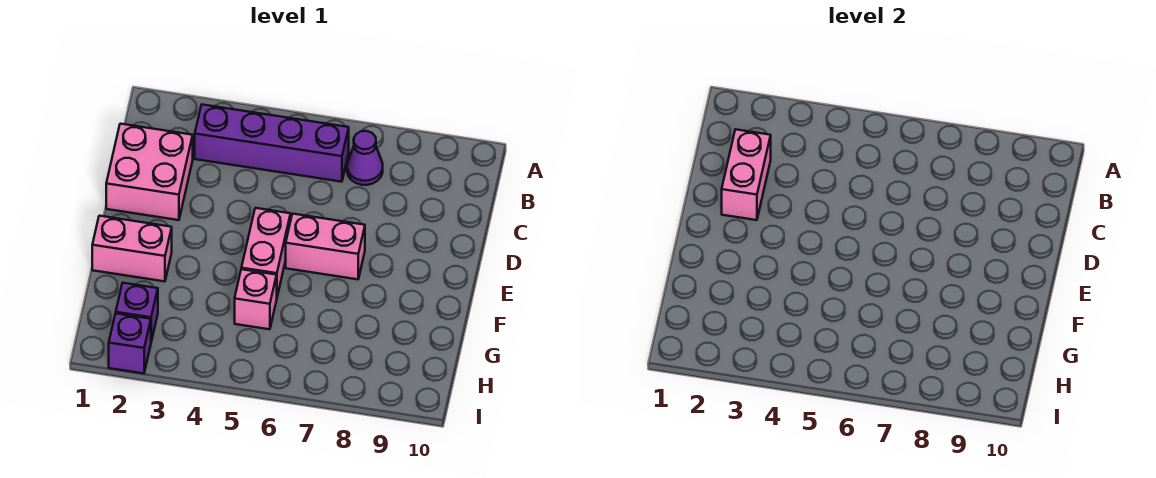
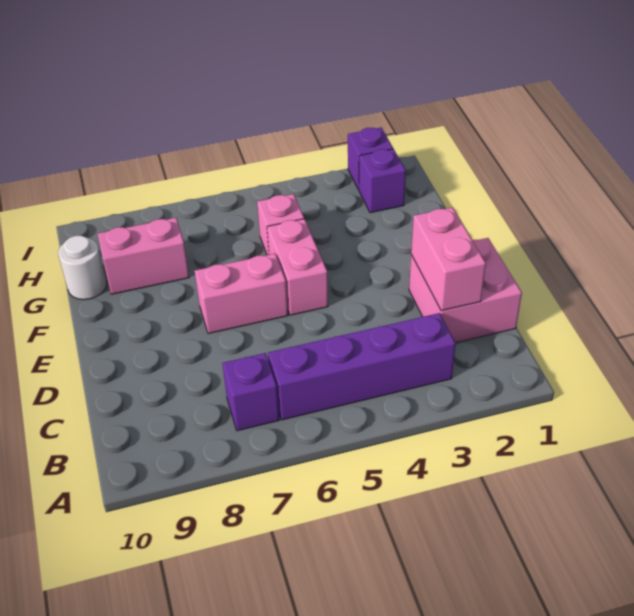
purple 1x1 cone [347,131,383,185] -> purple 1x1 brick [222,353,279,431]
pink 1x2 brick [92,216,172,281] -> pink 1x2 brick moved to [98,218,189,294]
none -> white 1x1 round brick [58,236,106,300]

